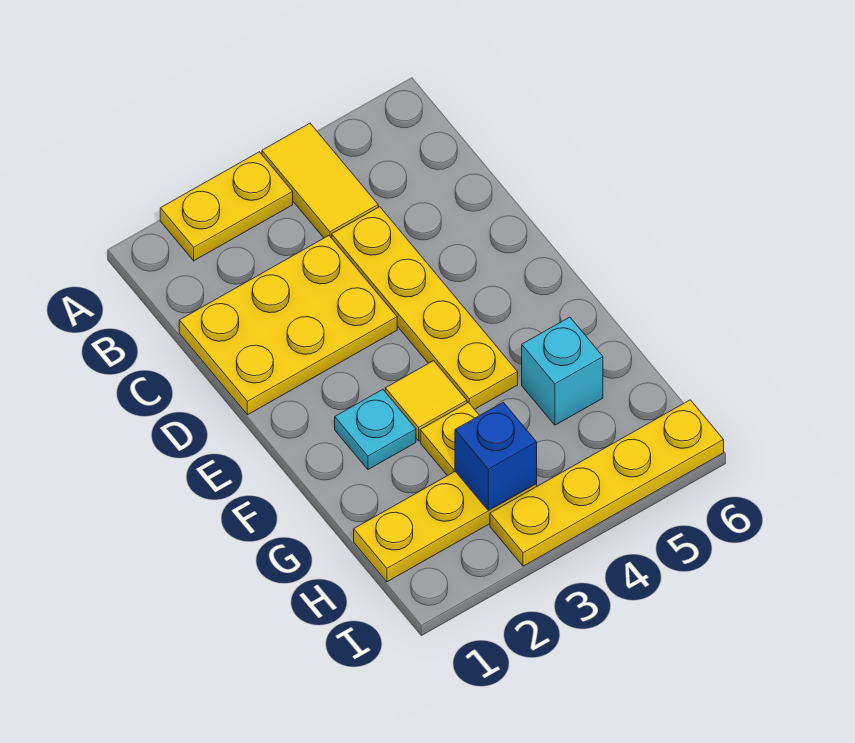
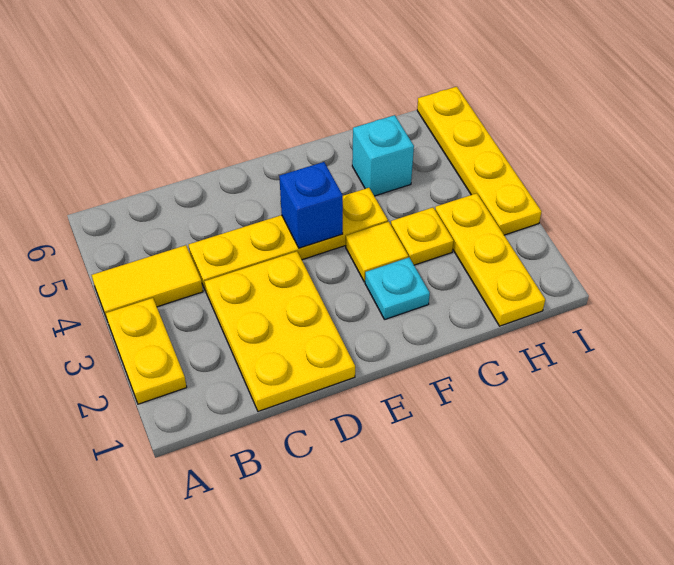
blue 1x1 brick [455,402,537,511] -> blue 1x1 brick moved to [279,162,343,248]

